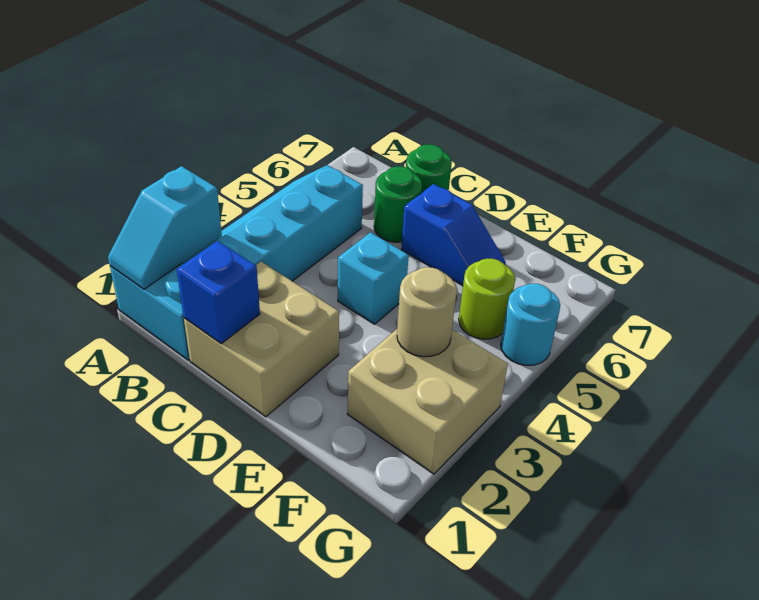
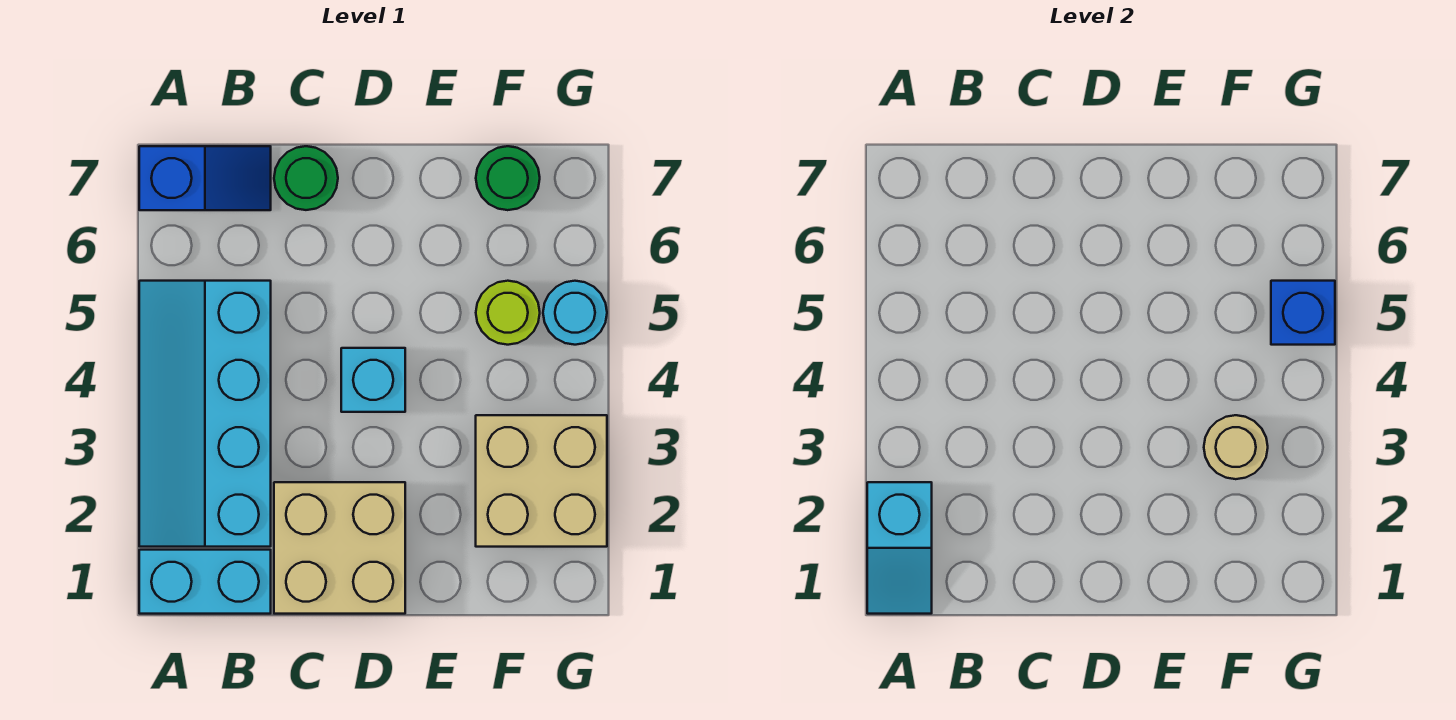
blue 1x1 brick [177,241,260,343] -> blue 1x1 brick moved to [1271,281,1335,345]
green 1x1 round brick [374,167,422,242] -> green 1x1 round brick moved to [476,146,540,210]
blue 1x2 slope [401,184,506,286] -> blue 1x2 slope moved to [139,146,271,210]

